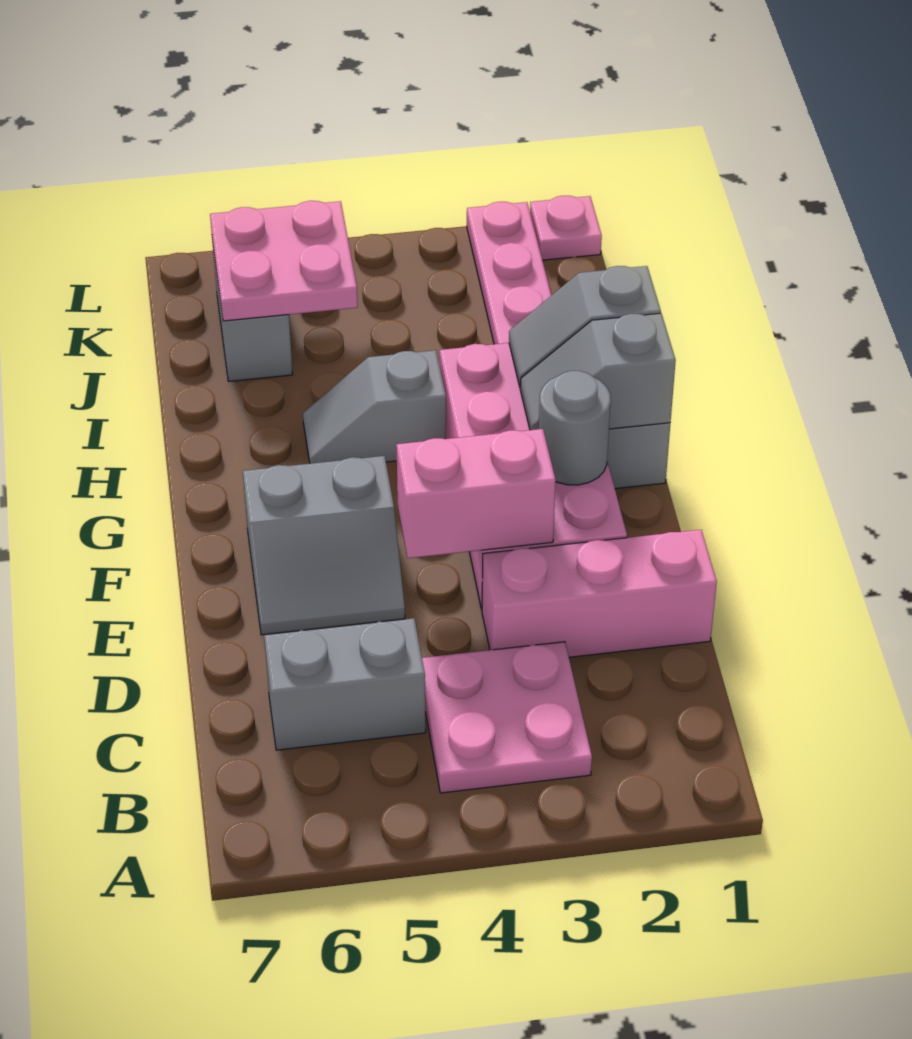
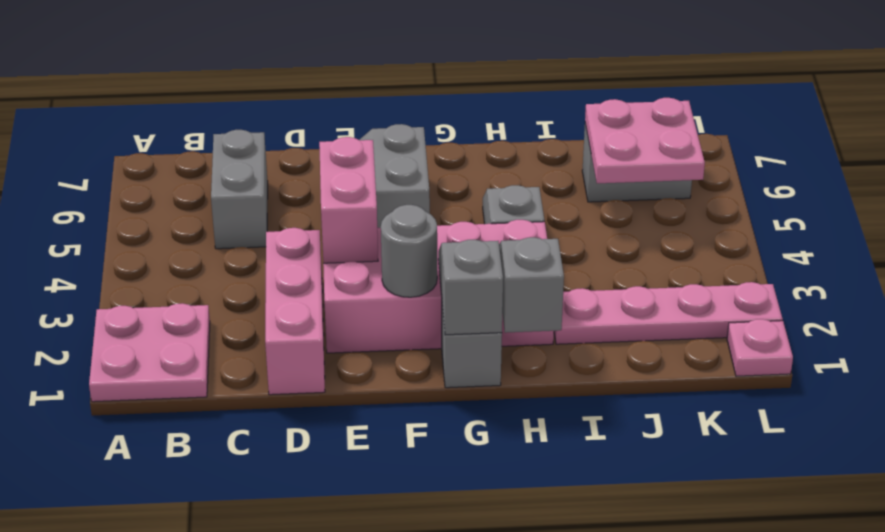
pink 2x2 plate [422,642,592,793] -> pink 2x2 plate moved to [89,303,210,402]

